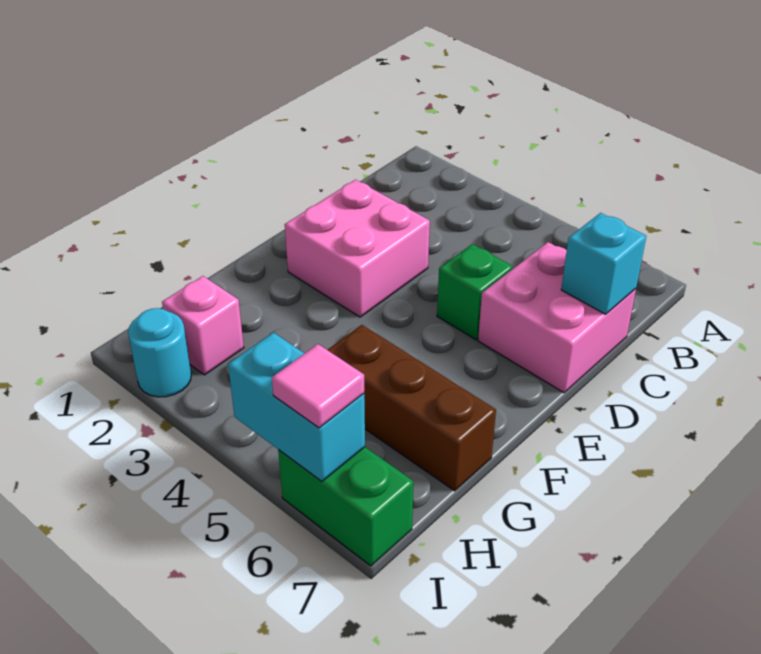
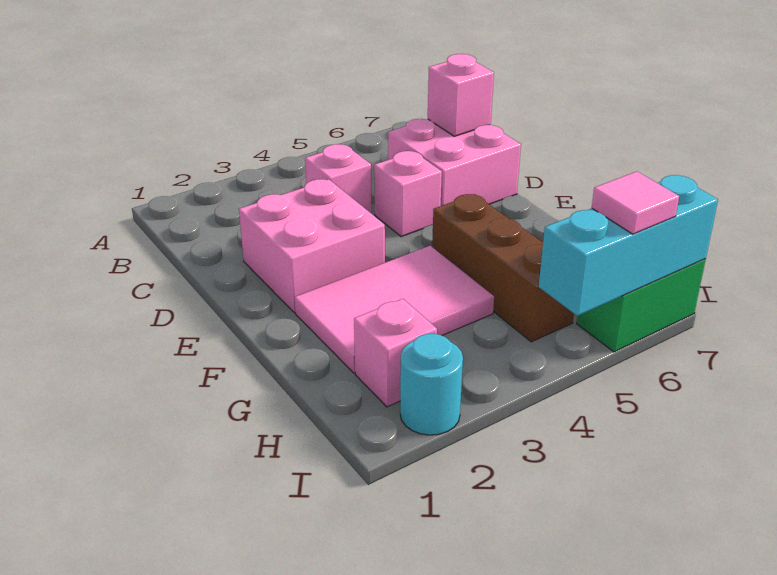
none -> pink 1x1 brick [305,144,372,214]
cyan 1x1 brick [561,213,646,314] -> pink 1x1 brick [428,54,494,136]
green 1x1 brick [437,244,513,340] -> pink 1x1 brick [374,151,442,237]
none -> pink 2x3 tile [295,246,494,373]
brown 1x3 brick [328,325,496,491] -> brown 1x3 brick turned to [432,194,574,342]
cyan 1x2 brick [228,333,365,481] -> cyan 1x3 brick [539,175,718,316]

